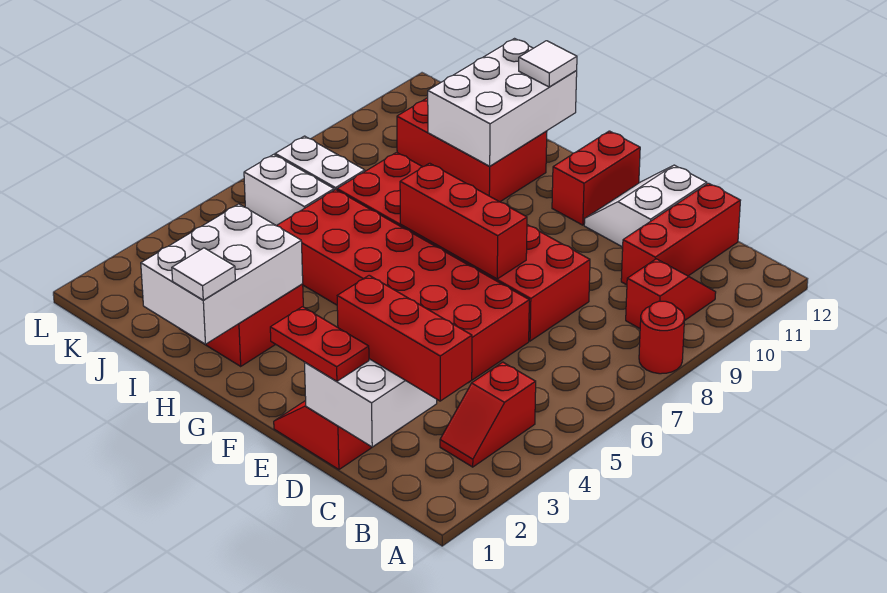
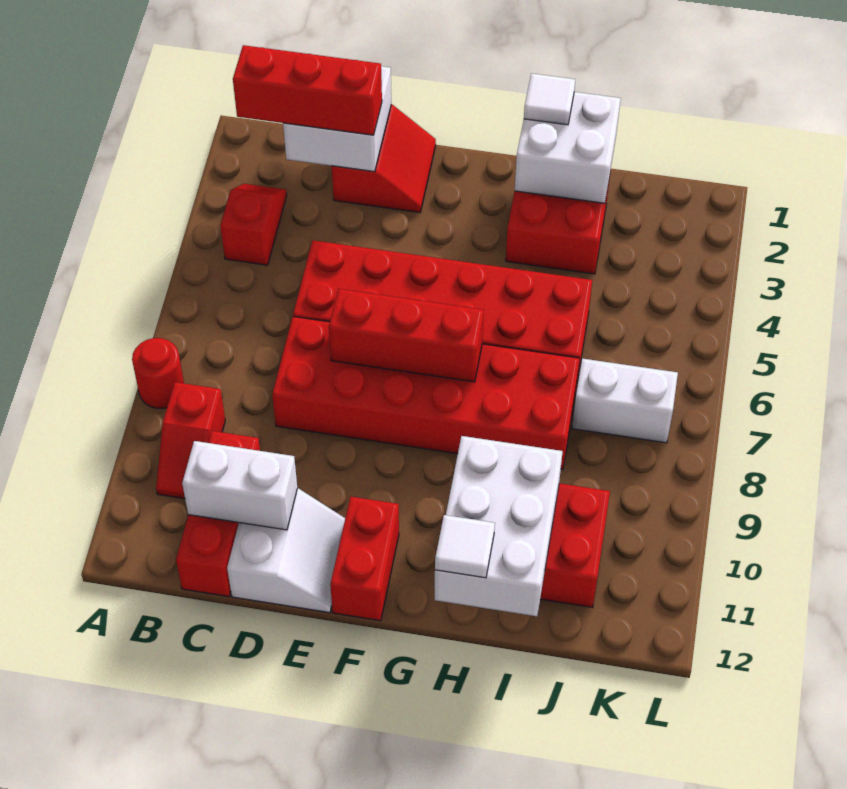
red 1x2 plate [270,307,369,381] -> none
white 2x3 brick [141,204,303,344] -> white 2x2 brick [515,92,621,203]
white 1x2 brick [244,154,334,226] -> white 1x2 brick moved to [182,441,297,530]

